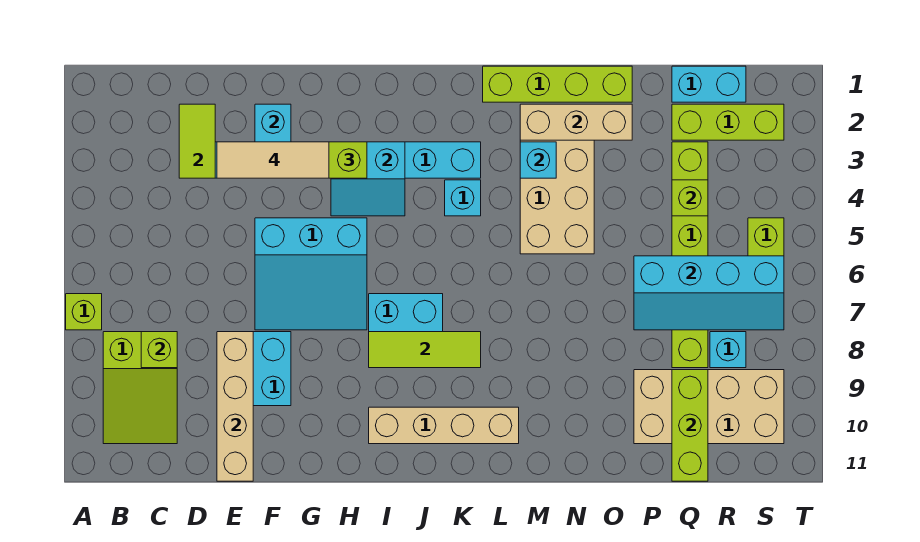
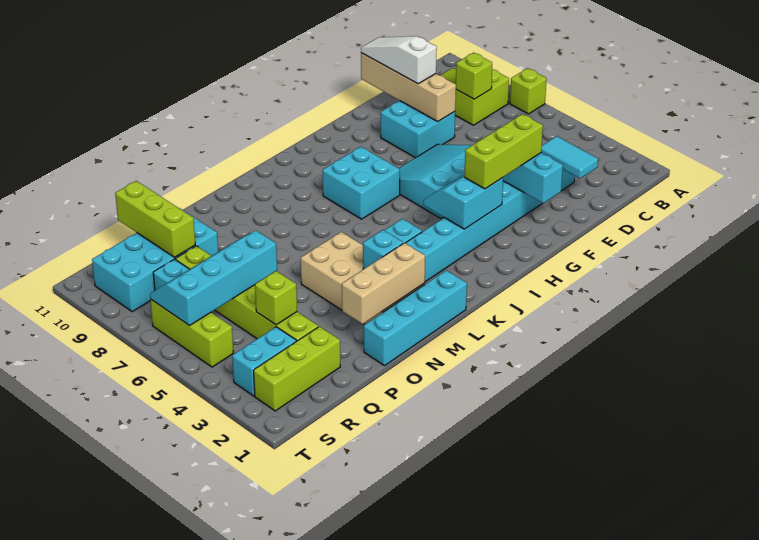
lime 1x2 tile [179,104,215,178] -> cyan 1x2 tile [541,136,598,178]
tan 1x3 tile [217,142,329,178] -> none
none -> white 1x3 slope [361,36,437,84]
lime 1x3 tile [369,332,481,368] -> none
tan 1x4 brick [369,407,519,444] -> none
lime 1x4 brick [483,66,632,102] -> cyan 1x4 brick [364,270,467,366]
tan 2x4 brick [634,370,784,444] -> cyan 2x4 brick [92,208,219,312]
cyan 1x2 brick [672,66,746,102] -> cyan 1x2 brick moved to [232,327,296,396]

